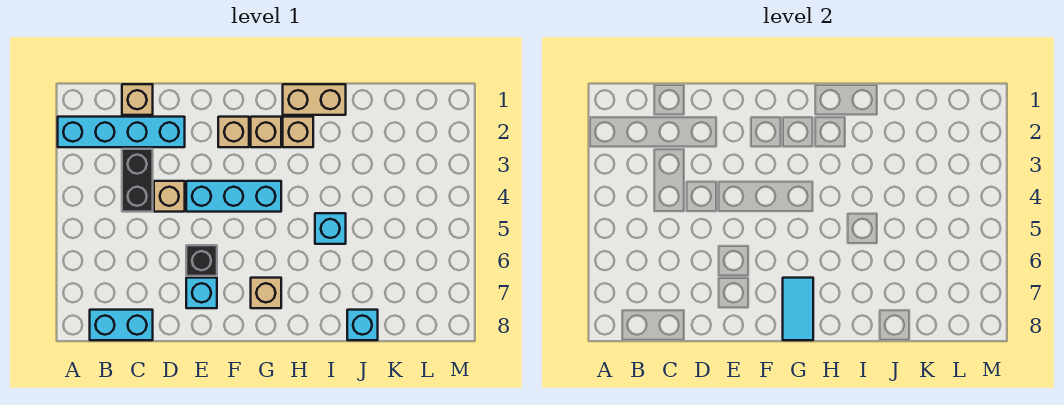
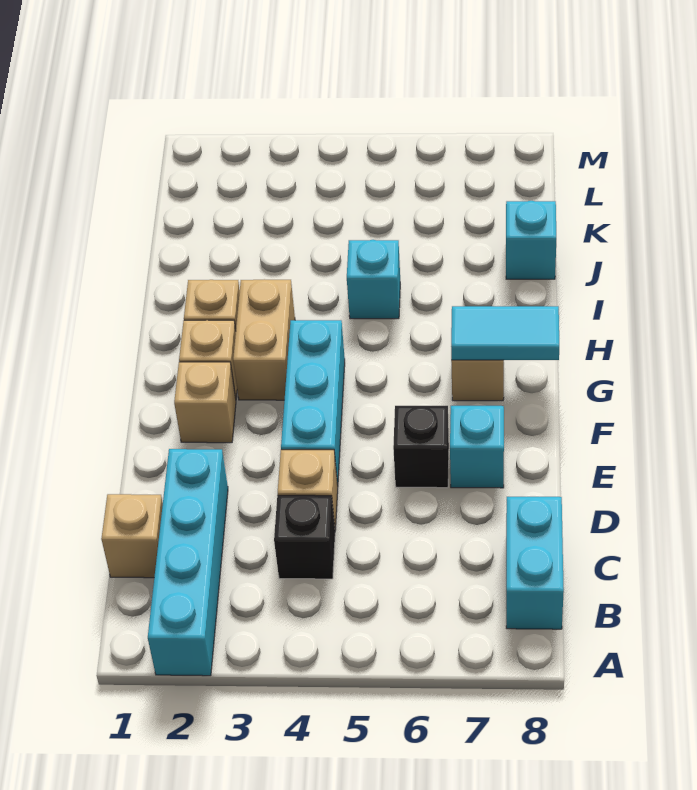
black 1x2 brick [122,149,153,212] -> black 1x1 brick [274,495,335,579]
tan 1x2 brick [283,84,346,115] -> tan 1x2 brick moved to [233,279,295,400]

